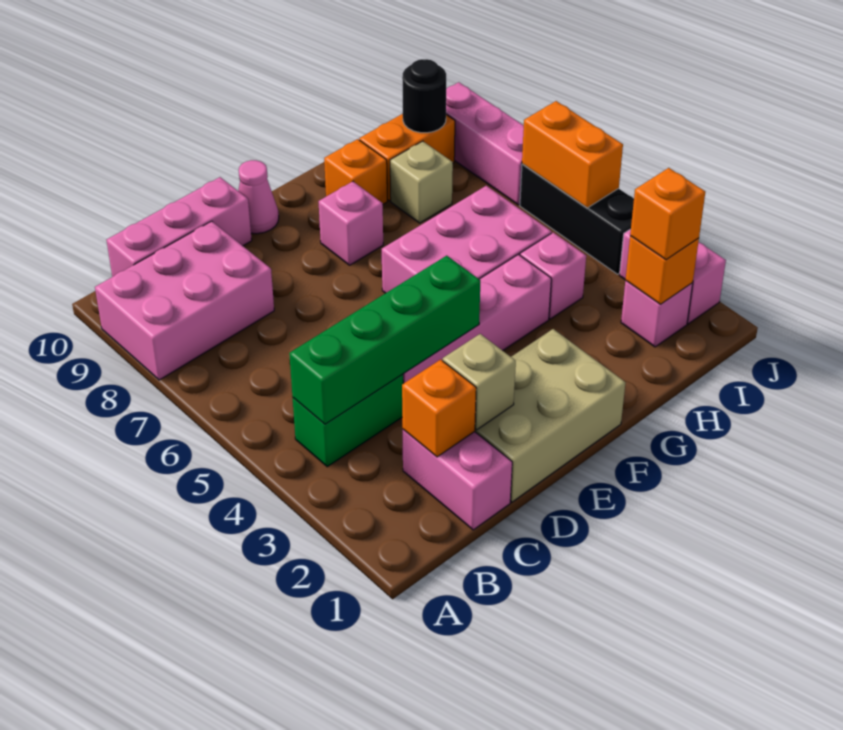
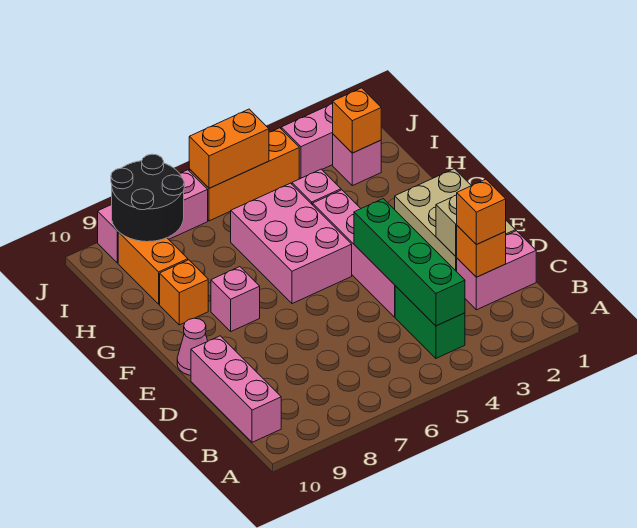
pink 2x3 brick [95,221,274,380] -> none
tan 1x1 brick [390,141,453,223] -> none
orange 1x1 brick [630,168,705,260] -> orange 1x1 brick moved to [457,179,506,245]
black 1x1 round brick [402,59,446,133] -> black 2x2 round brick [111,154,184,242]
black 1x3 brick [520,164,634,274] -> orange 1x3 brick [189,128,299,221]

